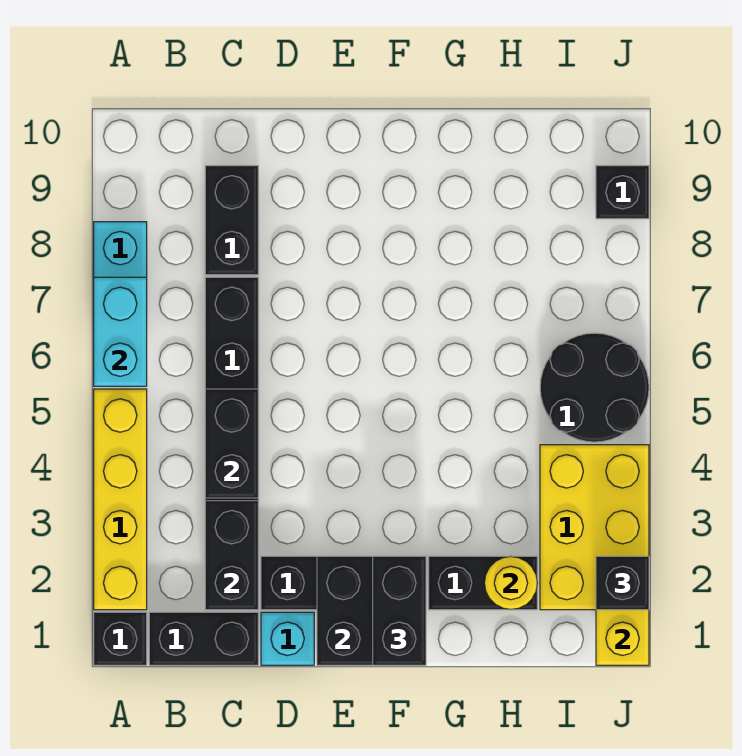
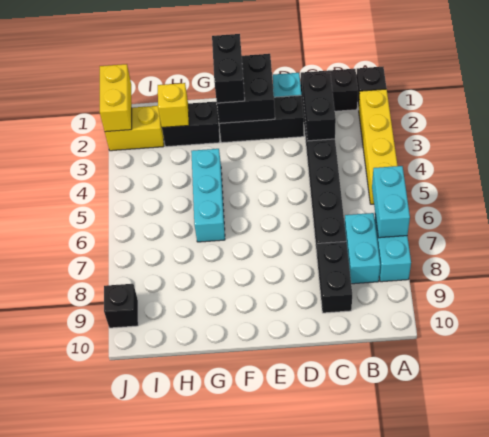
none -> cyan 1x2 brick [345,213,380,284]
black 1x2 brick [205,389,258,498] -> none
none -> cyan 1x3 brick [191,149,225,242]
yellow 1x1 round brick [484,556,537,610] -> yellow 1x1 brick [158,83,189,127]
yellow 2x3 brick [540,445,649,610] -> yellow 1x2 brick [105,106,164,151]
black 2x2 round brick [540,333,649,442] -> none
black 1x1 brick [596,556,649,610] -> none

